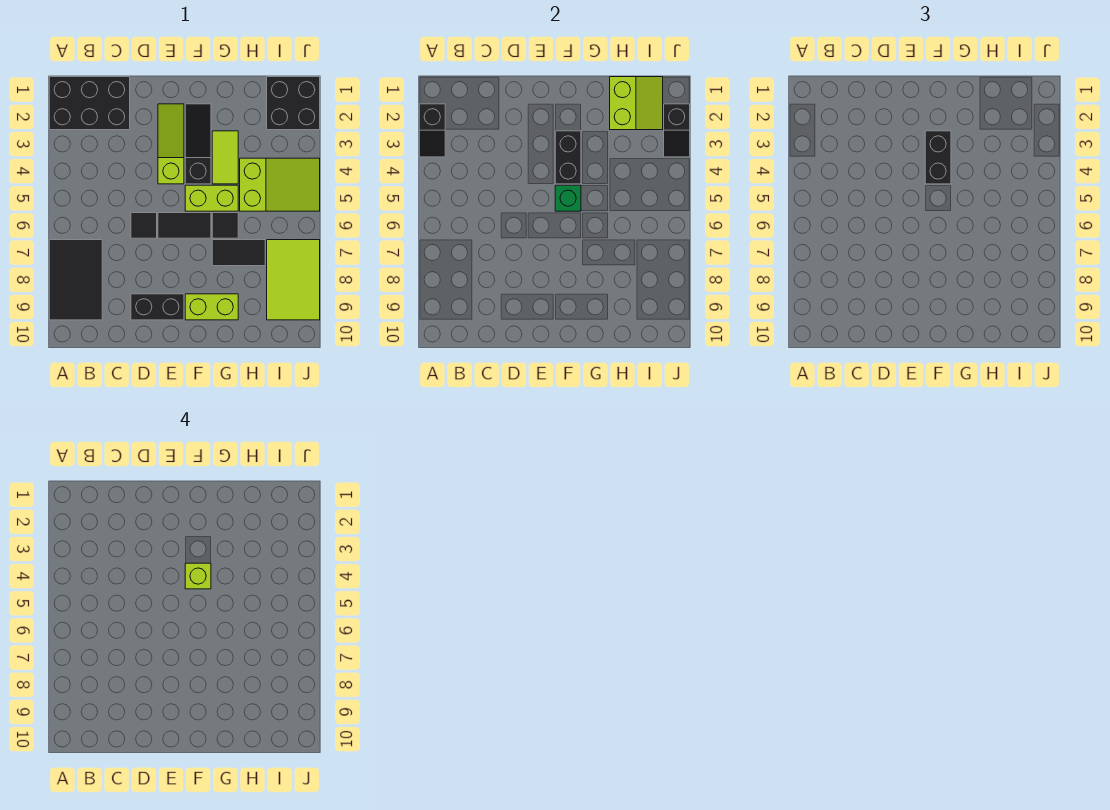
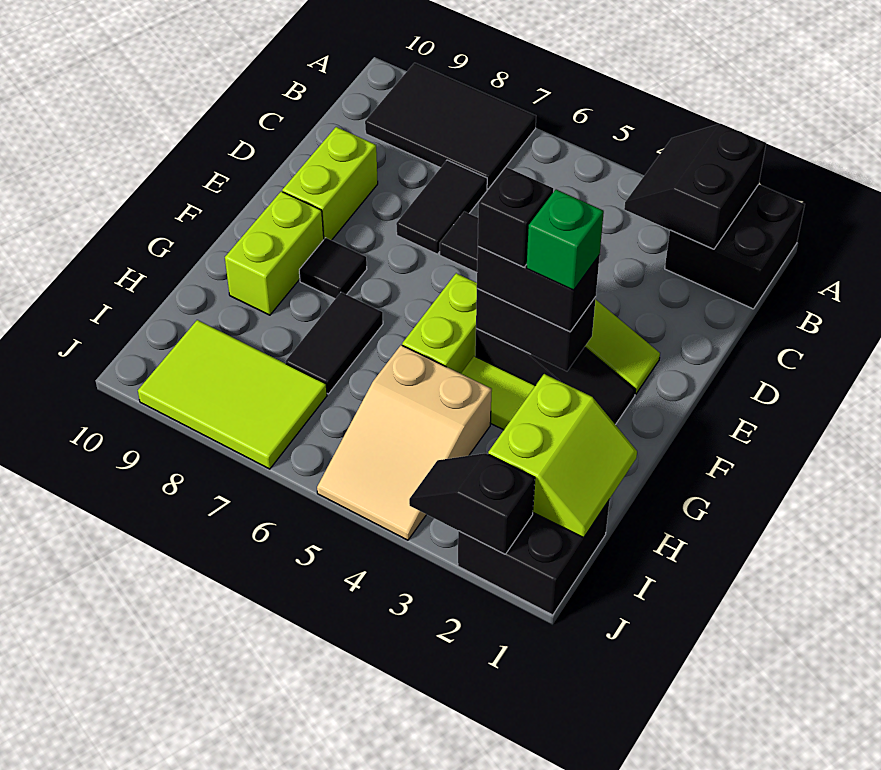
black 2x3 brick [49,77,130,130] -> black 2x2 brick [665,184,805,309]
black 1x2 slope [419,104,445,157] -> black 2x2 slope [624,124,766,249]
black 1x2 brick [131,294,184,320] -> lime 1x2 brick [282,127,378,240]
black 1x2 tile [158,213,211,238] -> black 1x2 tile moved to [396,160,487,254]
lime 1x1 brick [185,563,211,589] -> black 1x1 brick [478,167,553,267]
green 1x1 brick [555,185,581,211] -> green 1x1 brick moved to [527,189,604,290]
black 1x1 tile [212,213,238,238] -> black 1x1 tile moved to [299,238,367,299]
lime 2x2 slope [610,77,663,130] -> lime 2x2 slope turned to [488,374,637,538]
lime 2x3 slope [240,158,320,211] -> tan 2x3 slope [317,345,492,540]

